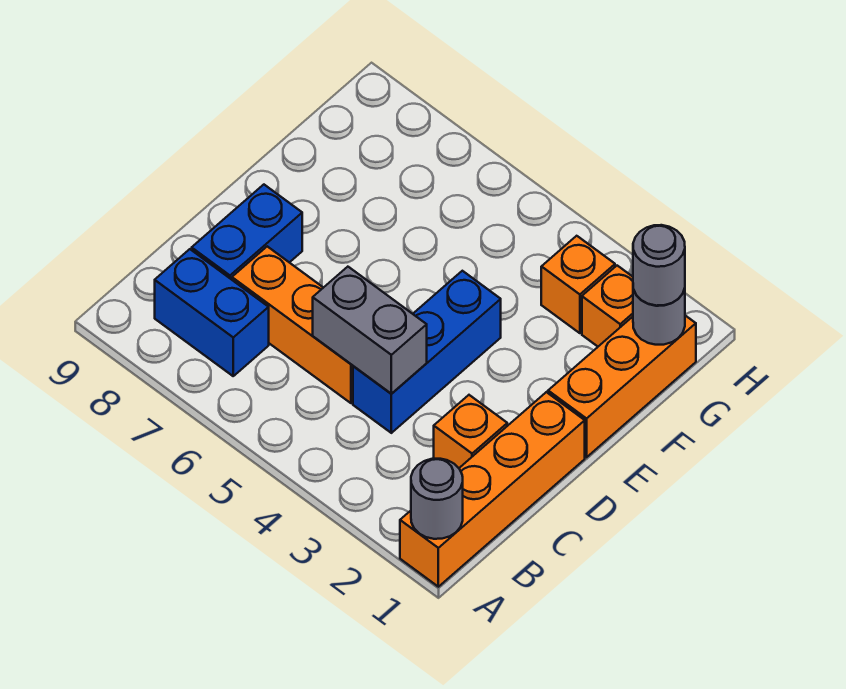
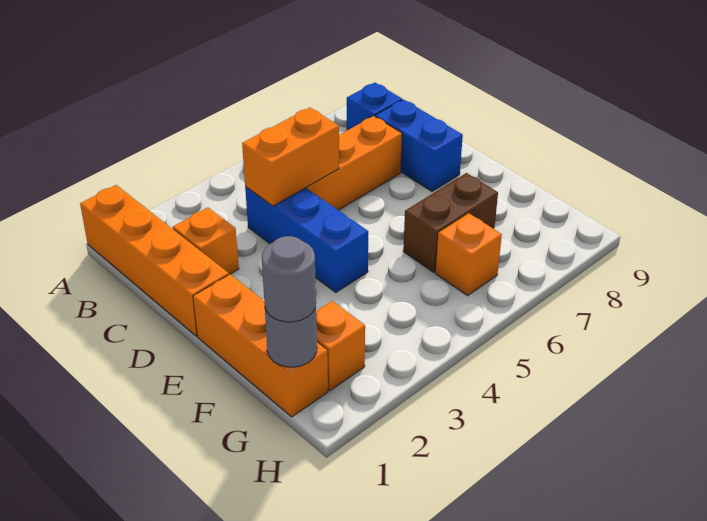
grey 1x1 round brick [411,459,463,539] -> none
blue 1x2 brick [155,249,269,376] -> blue 1x1 brick [347,83,402,130]
grey 1x2 brick [313,267,427,394] -> orange 1x2 brick [242,107,339,206]
none -> brown 1x2 brick [403,173,498,273]
orange 1x1 brick [541,236,615,333] -> orange 1x1 brick moved to [436,213,502,296]

